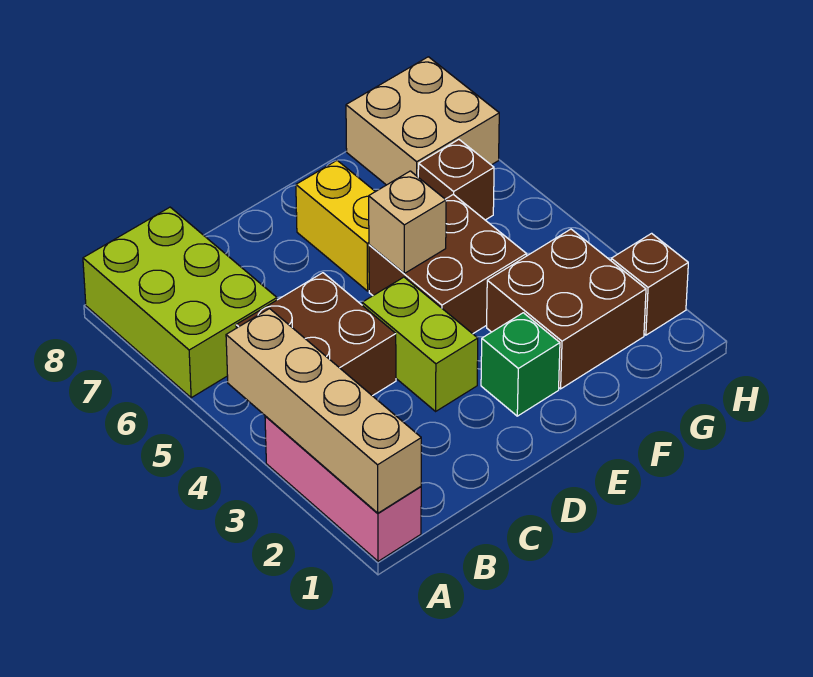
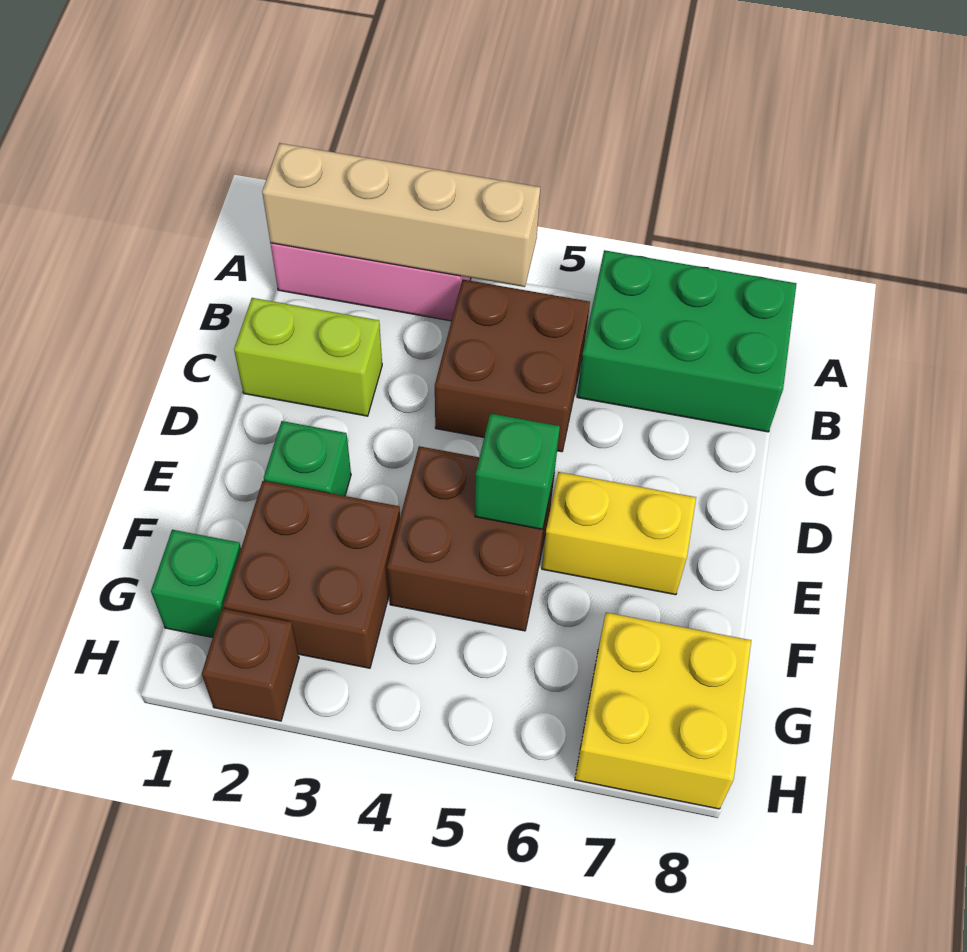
lime 2x3 brick [83,207,277,398] -> green 2x3 brick [577,250,796,432]
lime 1x2 brick [362,277,478,411] -> lime 1x2 brick moved to [234,298,382,416]
tan 1x1 brick [369,171,446,273] -> green 1x1 brick [475,413,560,529]
none -> green 1x1 brick [151,530,241,637]
brown 1x1 brick [418,140,494,220] -> none
tan 2x2 brick [346,57,499,185] -> yellow 2x2 brick [575,613,751,809]

